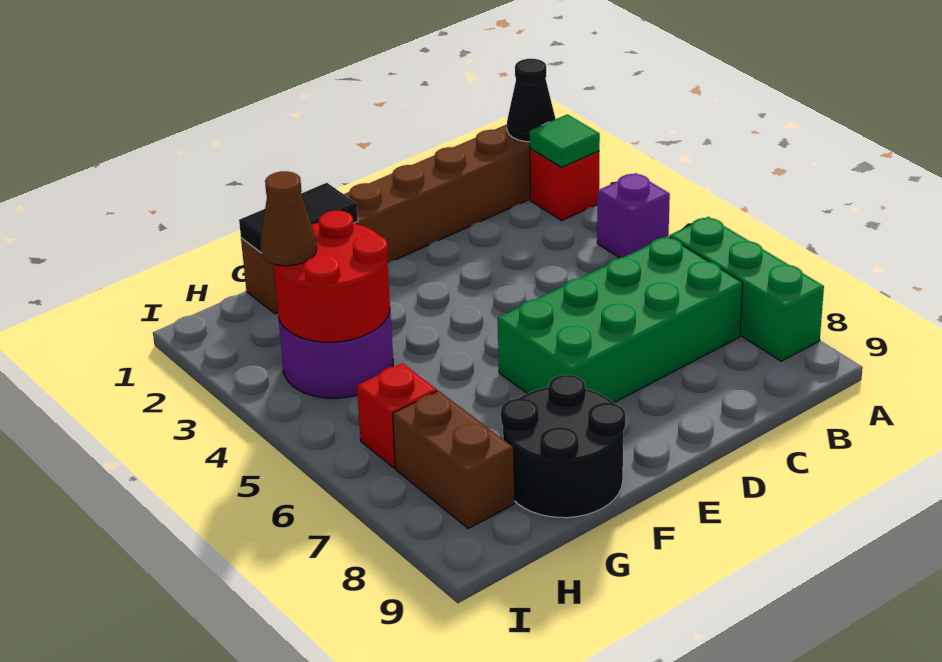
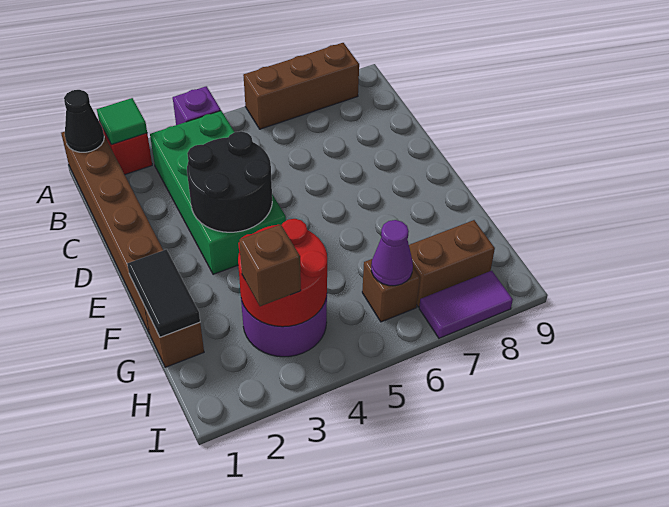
green 1x3 brick [670,217,824,361] -> brown 1x3 brick [243,43,359,129]
green 2x4 brick [498,236,743,403] -> green 2x4 brick moved to [150,111,286,274]
black 2x2 round brick [501,375,626,518] -> black 2x2 round brick moved to [187,131,272,232]
brown 1x1 cone [260,171,317,266] -> brown 1x1 brick [239,224,301,306]
red 1x1 brick [357,363,437,468] -> brown 1x1 brick [362,259,420,322]
none -> purple 1x1 cone [371,220,413,286]
none -> purple 1x2 tile [419,271,513,338]

